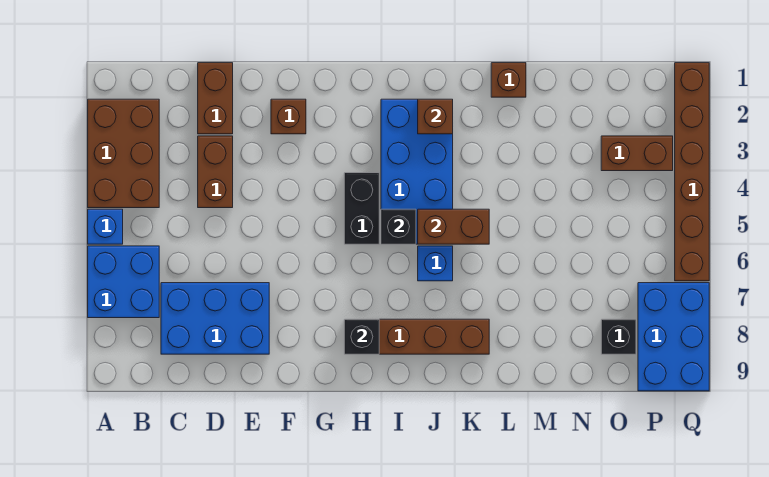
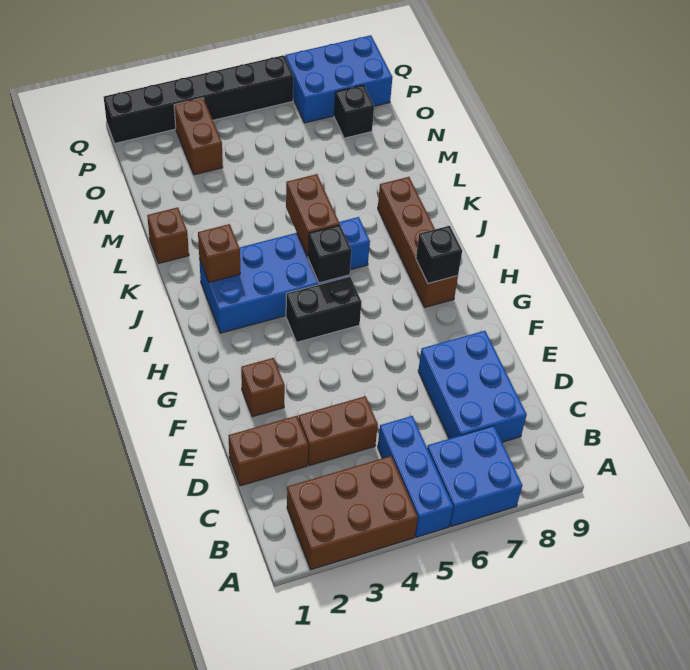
blue 1x1 brick [88,209,123,244] -> blue 1x3 brick [378,416,453,537]
brown 1x6 brick [675,63,709,281] -> black 1x6 brick [104,55,293,143]

